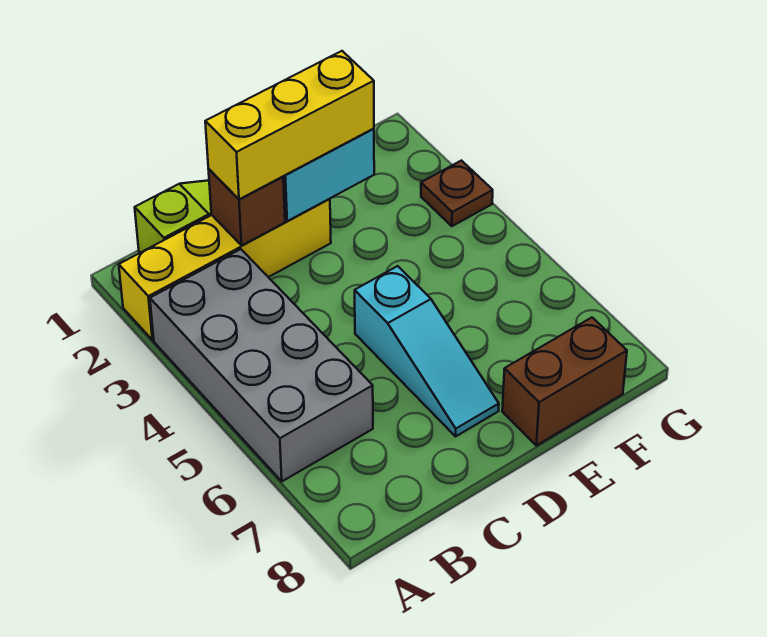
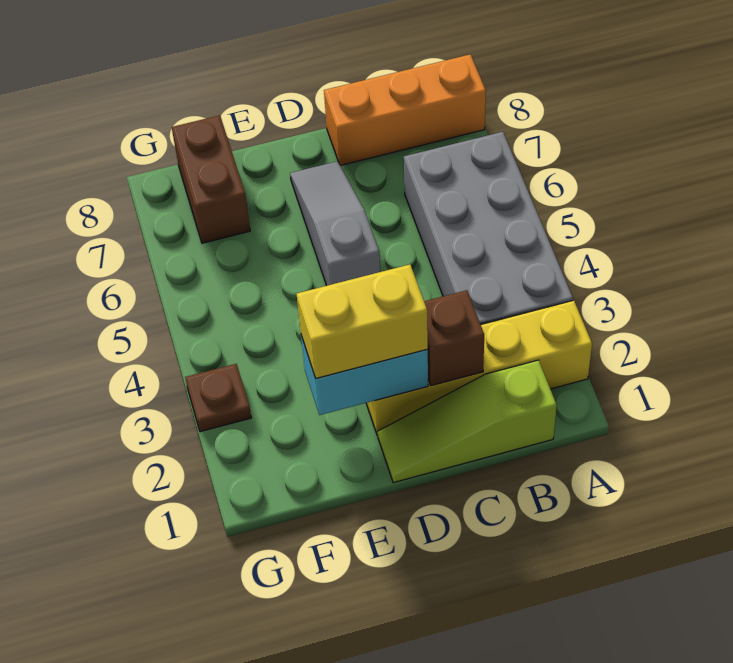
none -> orange 1x3 brick [324,54,486,166]
yellow 1x3 brick [205,51,374,199] -> yellow 1x2 brick [297,265,428,378]
cyan 1x3 slope [355,266,499,436] -> grey 1x3 slope [290,161,380,286]
brown 1x2 brick [502,318,627,446] -> brown 1x2 brick turned to [172,115,250,243]

